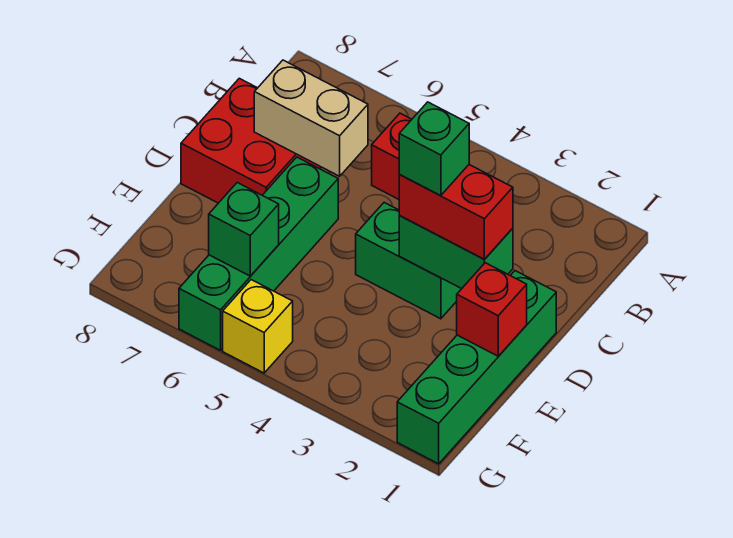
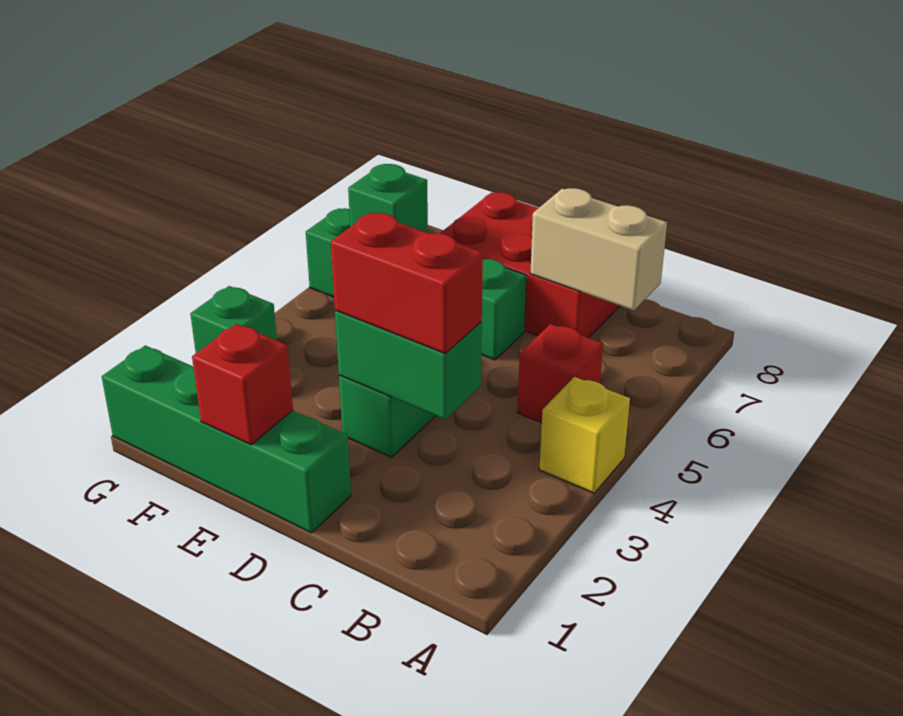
tan 1x2 brick [254,60,368,176] -> tan 1x2 brick turned to [530,188,667,310]
red 2x2 brick [181,78,321,203] -> red 2x3 brick [440,192,620,338]
green 1x2 brick [399,215,513,289] -> green 1x2 brick turned to [335,310,482,420]
red 1x2 brick [399,165,513,259] -> red 1x2 brick turned to [331,213,483,354]
green 1x1 brick [399,102,469,196] -> green 1x1 brick moved to [191,286,277,353]
yellow 1x1 brick [223,280,293,373] -> yellow 1x1 brick moved to [539,377,630,493]

